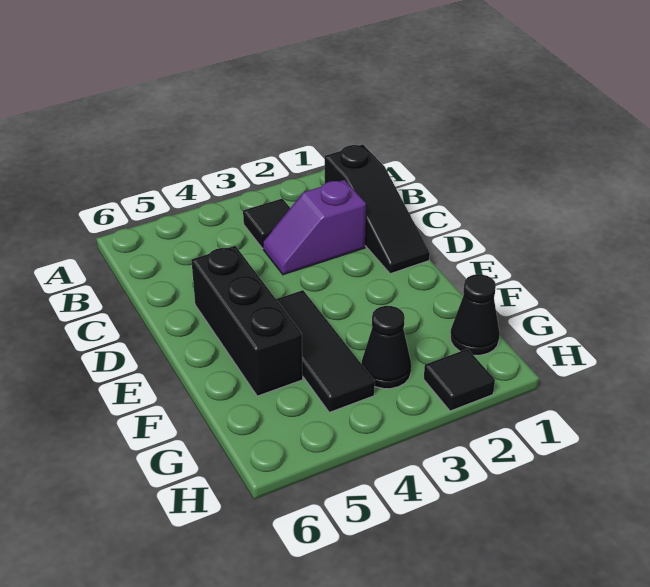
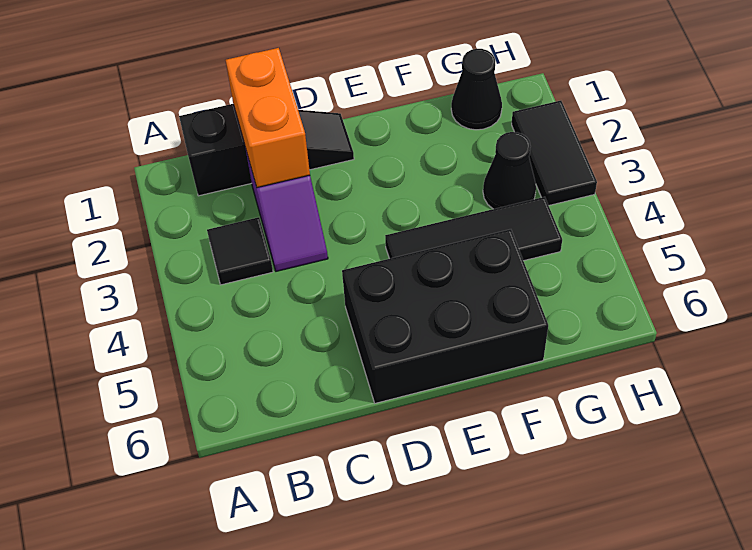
none -> orange 1x2 brick [226,48,310,187]
black 1x3 brick [191,246,303,396] -> black 2x3 brick [342,229,548,403]
black 1x1 tile [424,349,495,411] -> black 1x2 tile [512,101,597,205]

